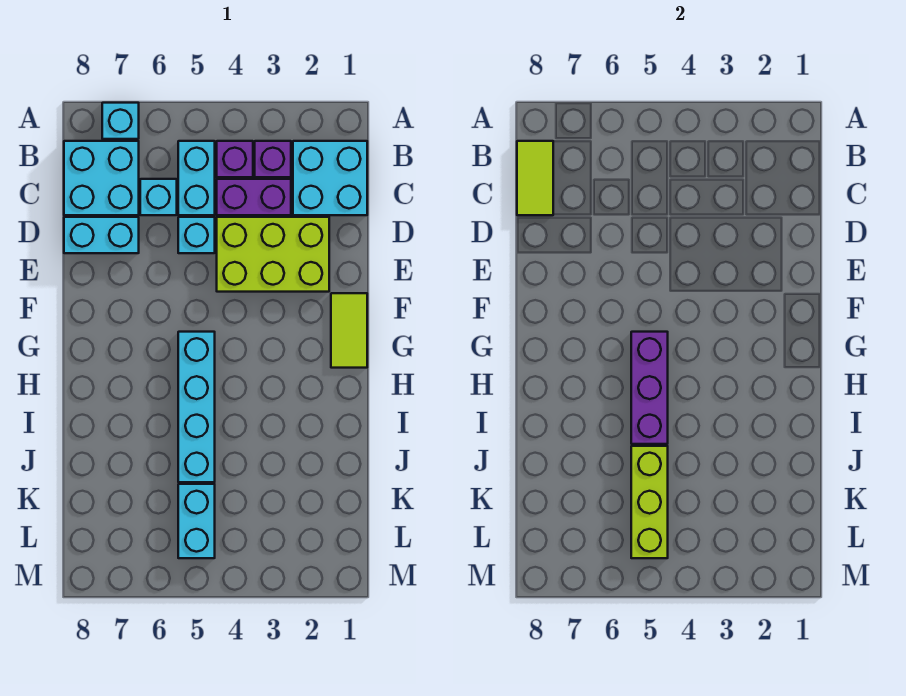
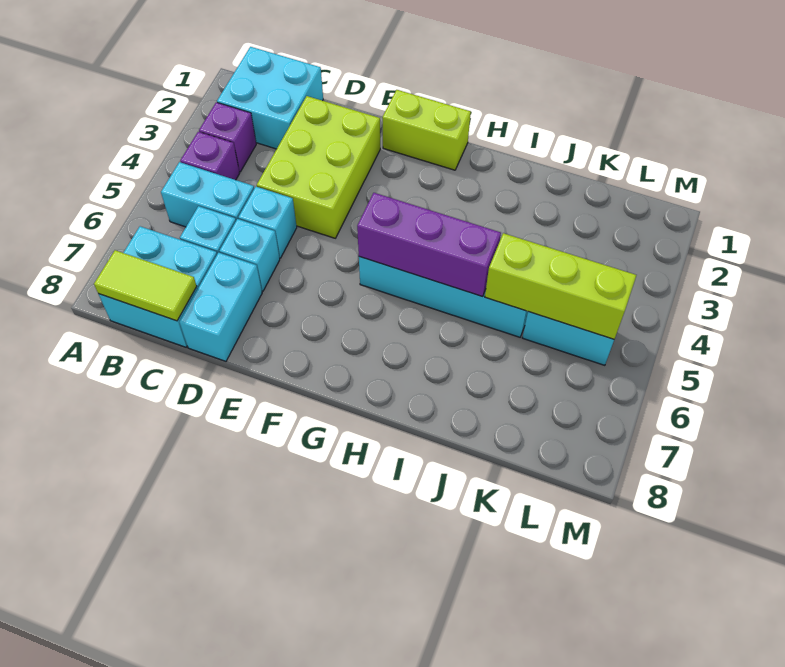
cyan 1x1 brick [102,103,139,139] -> cyan 1x1 brick moved to [220,219,280,291]
purple 1x2 brick [217,179,291,215] -> none
lime 1x2 tile [331,293,367,368] -> lime 1x2 brick [382,90,471,170]

